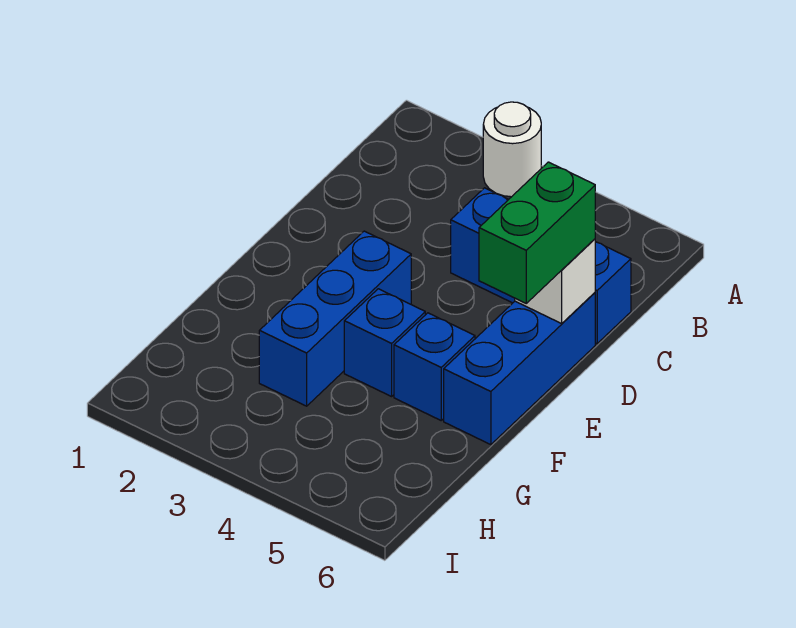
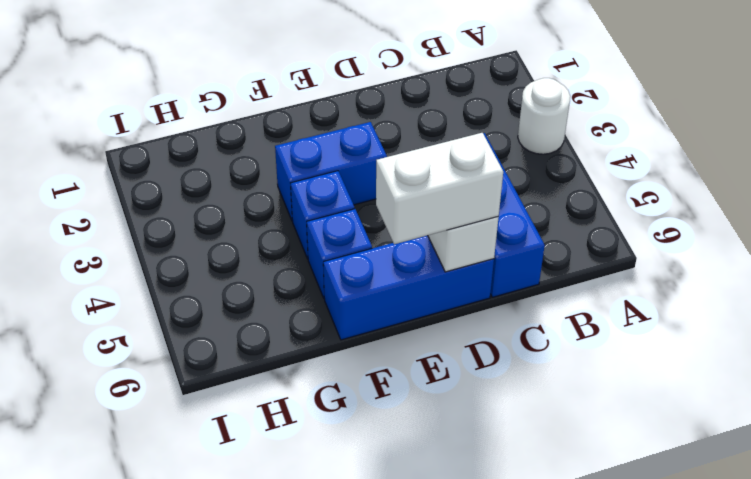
green 1x2 brick [479,162,595,303] -> white 1x2 brick [376,133,503,244]
blue 1x3 brick [259,231,411,406] -> blue 1x2 brick [275,122,387,221]

